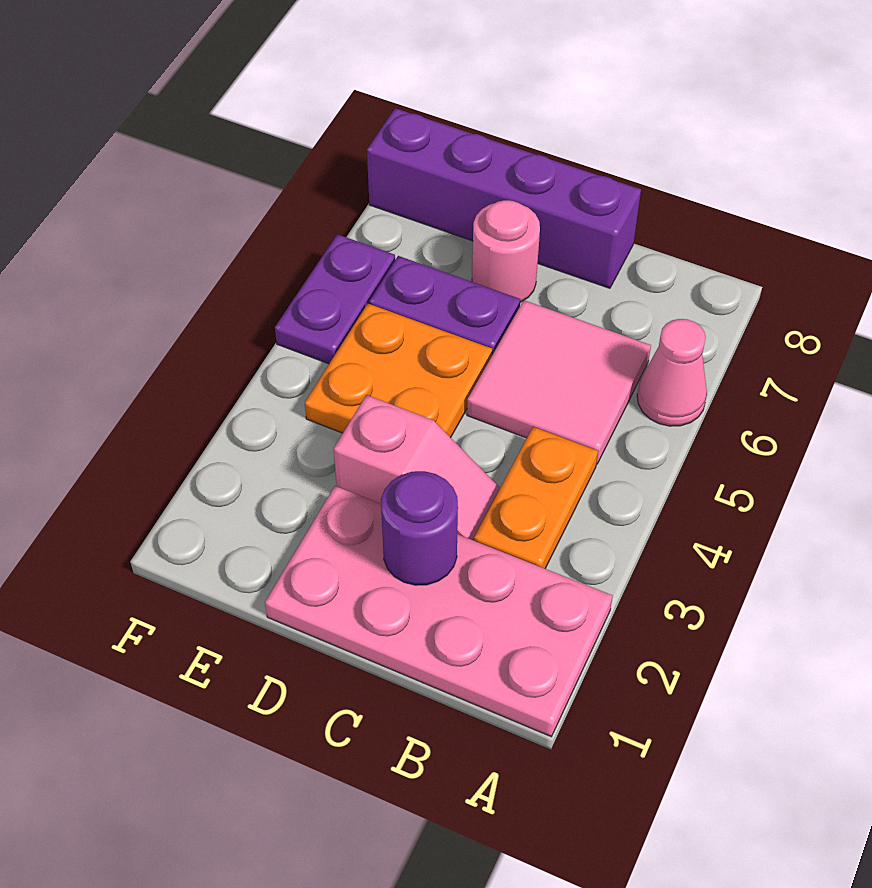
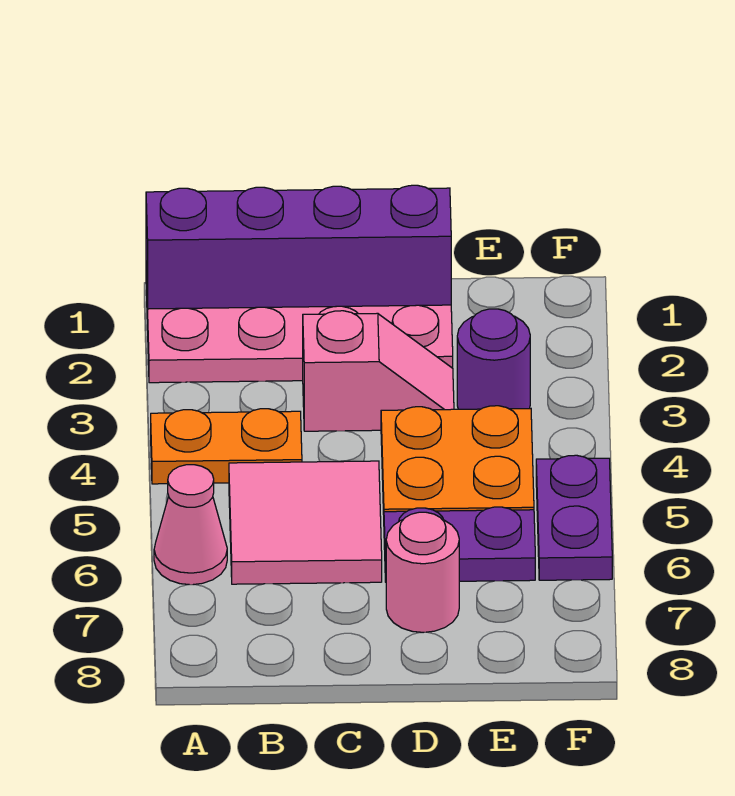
orange 1x2 plate [474,427,598,568] -> orange 1x2 plate turned to [151,409,302,484]
purple 1x1 round brick [381,471,458,585] -> purple 1x1 round brick moved to [457,309,530,409]
pink 1x2 slope [334,395,500,540] -> pink 1x2 slope turned to [303,311,454,431]
purple 1x4 brick [367,108,641,288] -> purple 1x4 brick moved to [146,185,451,309]

